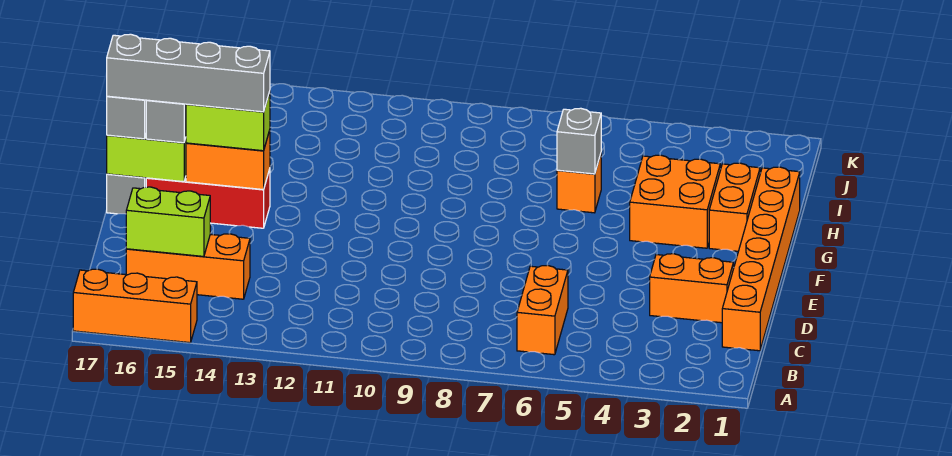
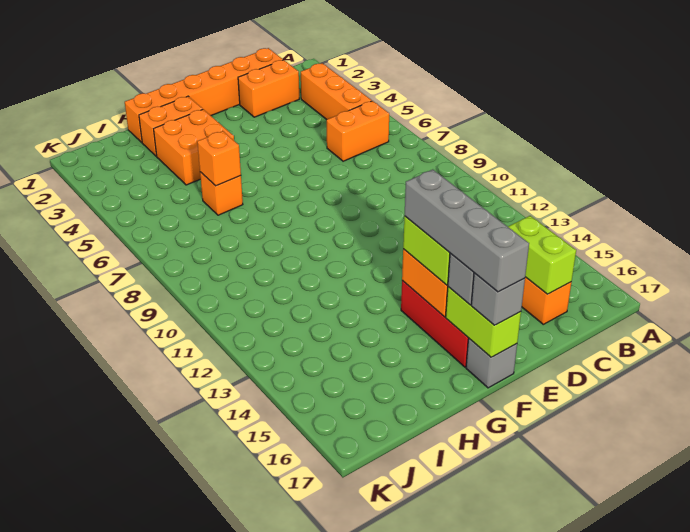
orange 1x3 brick [73,269,197,343] -> orange 1x3 brick moved to [301,63,372,120]
orange 1x2 brick [650,254,733,323] -> orange 1x2 brick turned to [238,60,299,117]
grey 1x1 brick [557,108,601,174] -> orange 1x1 brick [197,131,241,186]

